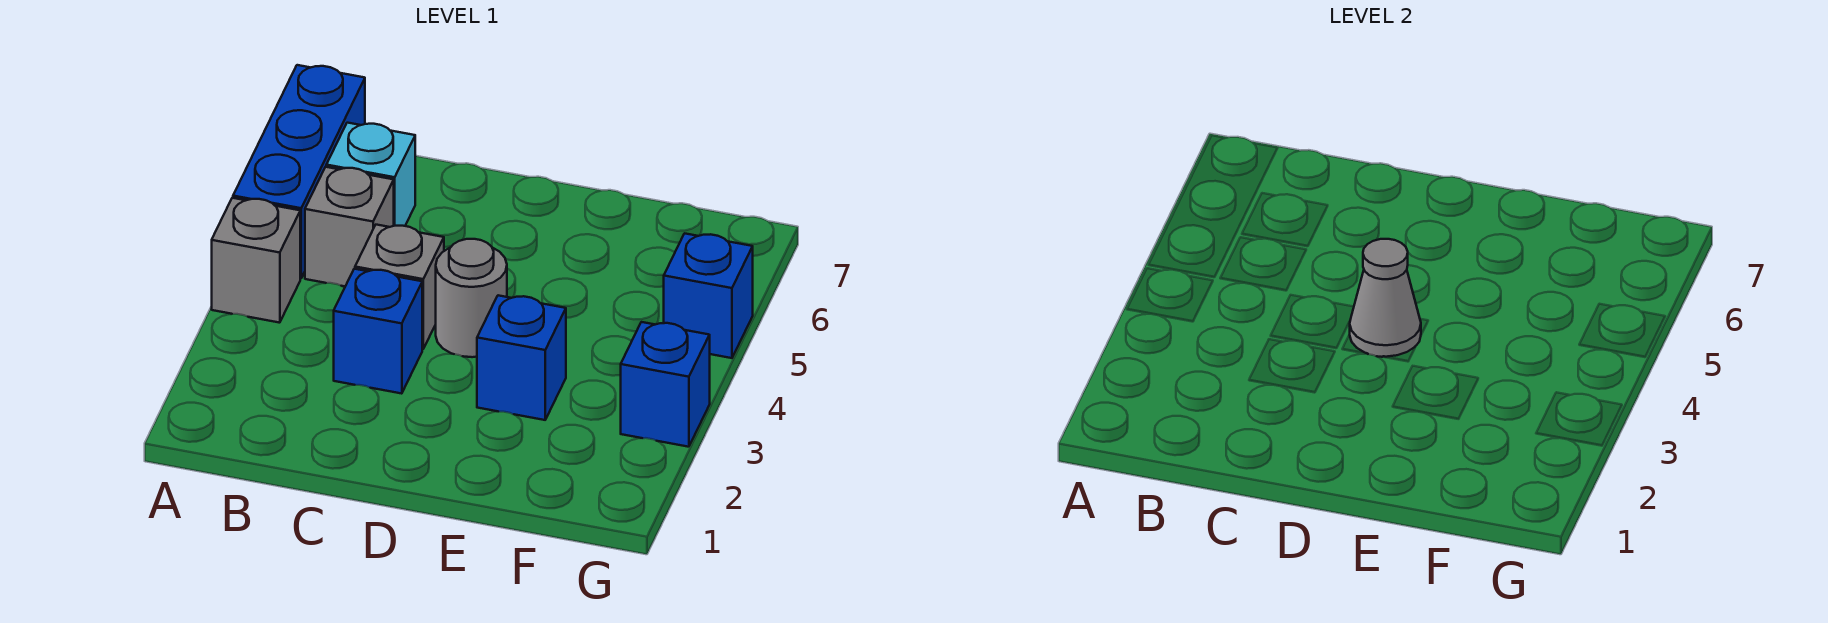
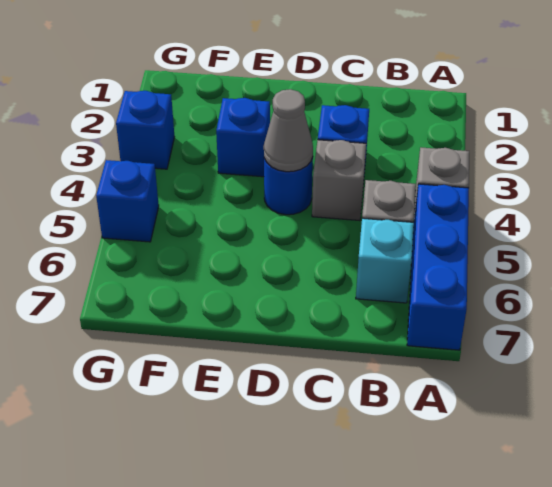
grey 1x1 round brick [436,239,507,357] -> blue 1x1 round brick [264,157,313,215]

